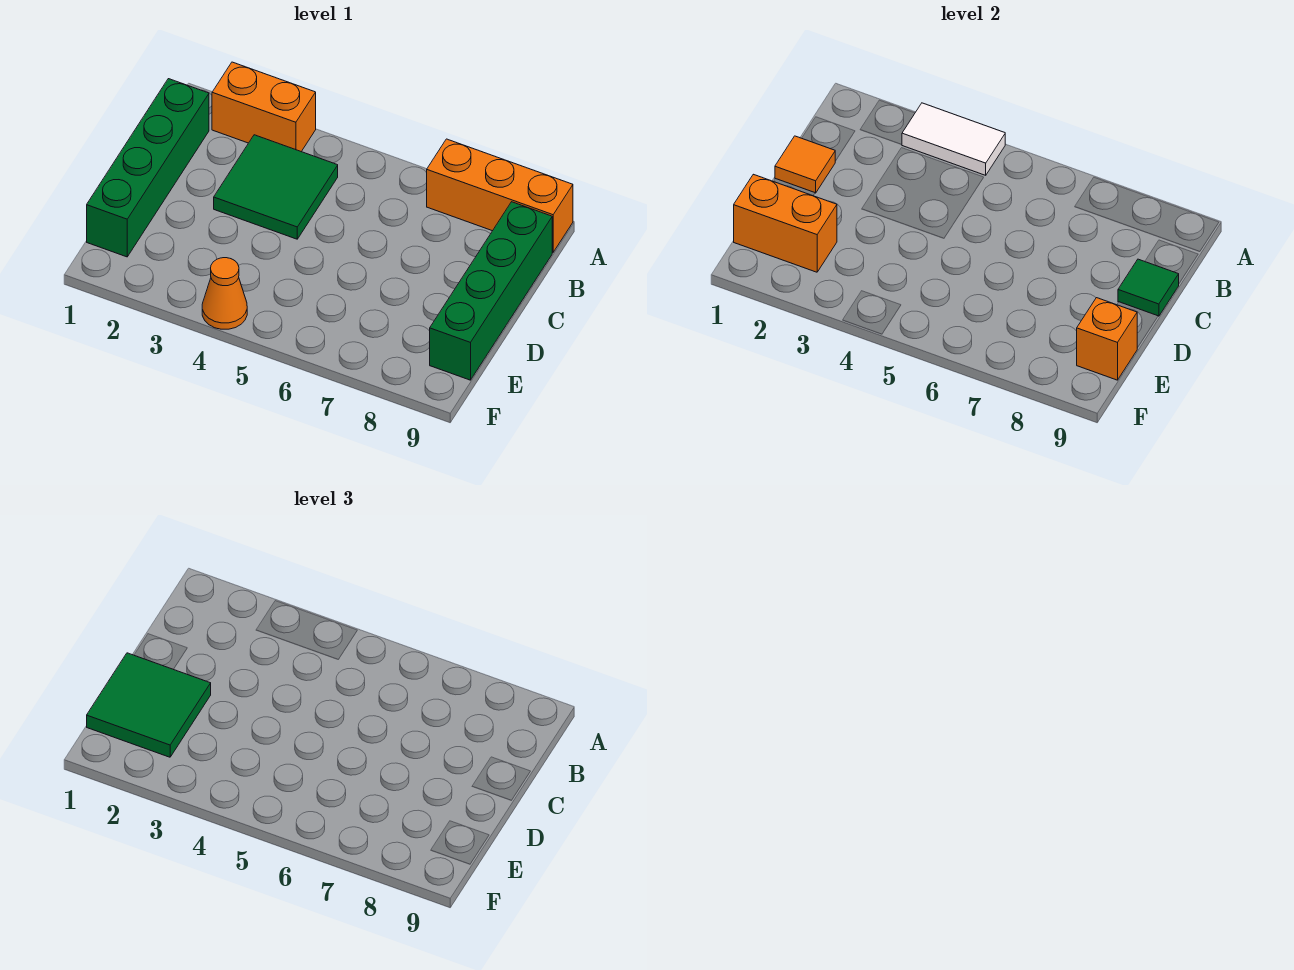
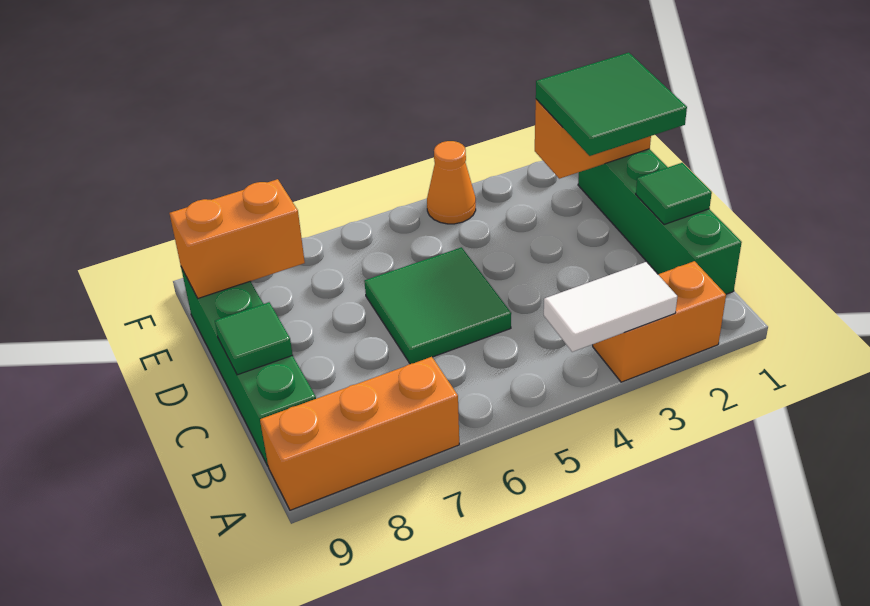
green 2x2 tile [214,135,338,239] -> green 2x2 tile moved to [364,247,511,364]
orange 1x1 tile [775,136,835,193] -> green 1x1 tile [636,163,712,225]
orange 1x1 brick [1077,298,1137,380] -> orange 1x2 brick [169,179,305,298]

